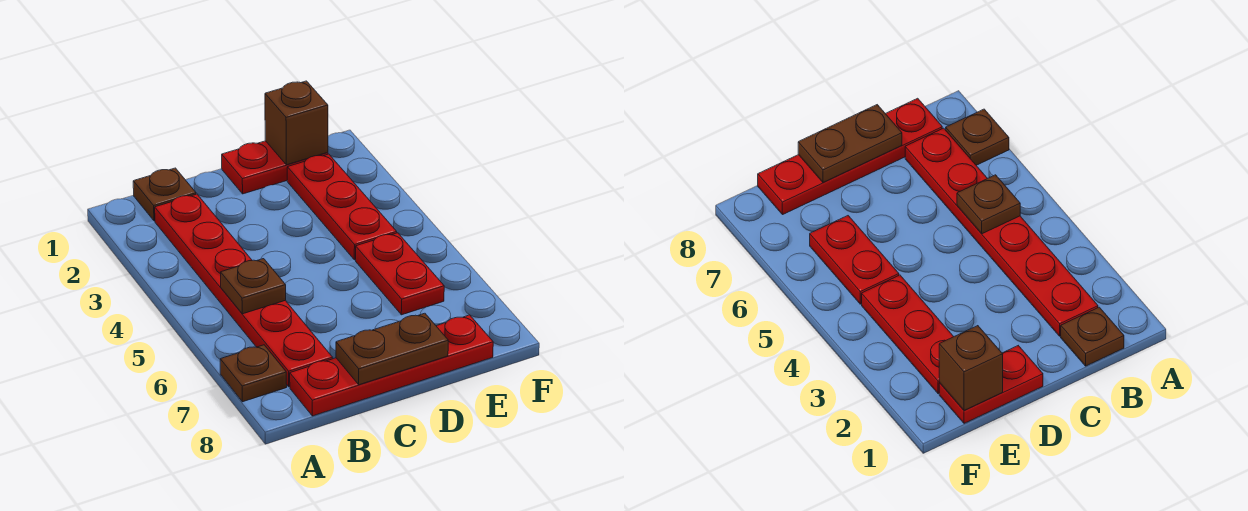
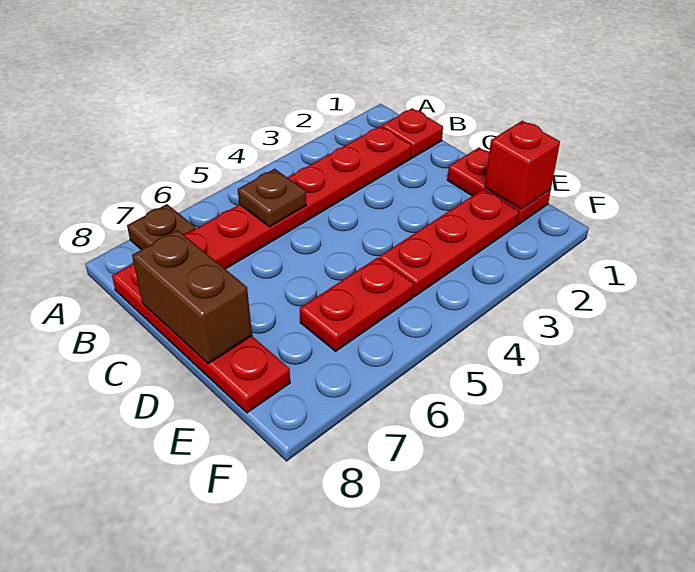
brown 1x1 plate [133,168,196,221] -> red 1x1 plate [382,108,443,158]
brown 1x2 plate [336,313,448,385] -> brown 1x2 brick [132,230,252,364]
brown 1x1 brick [265,81,328,165] -> red 1x1 brick [485,121,560,209]

